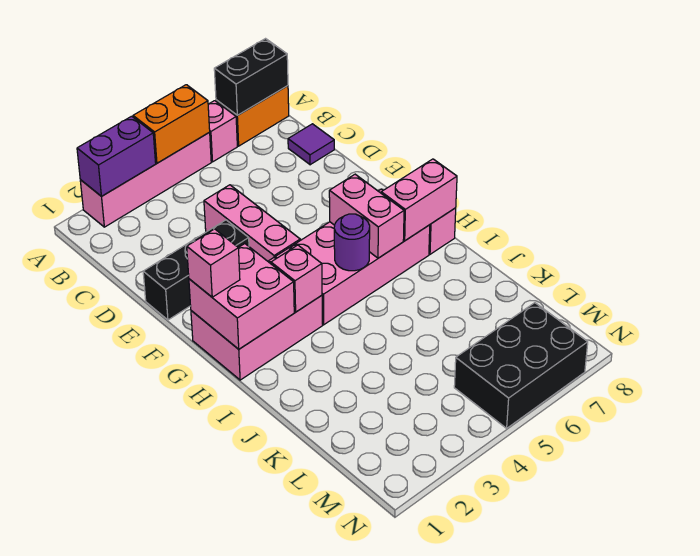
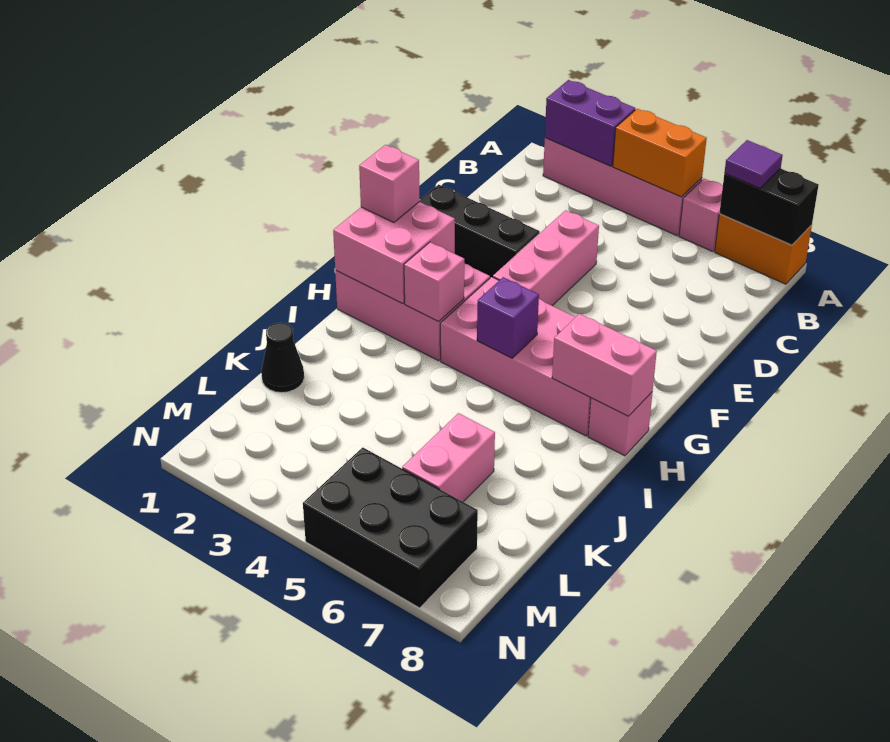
purple 1x1 tile [288,124,334,165] -> purple 1x1 tile moved to [724,140,783,188]
pink 1x2 brick [329,174,404,258] -> pink 1x2 brick moved to [402,413,495,502]
purple 1x1 round brick [334,214,370,271] -> purple 1x1 brick [477,277,539,358]
none -> black 1x1 cone [261,323,304,393]

